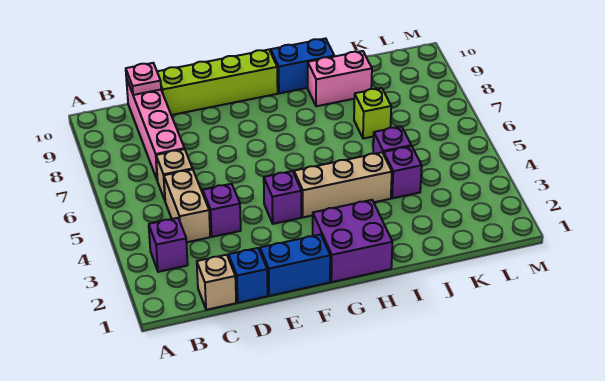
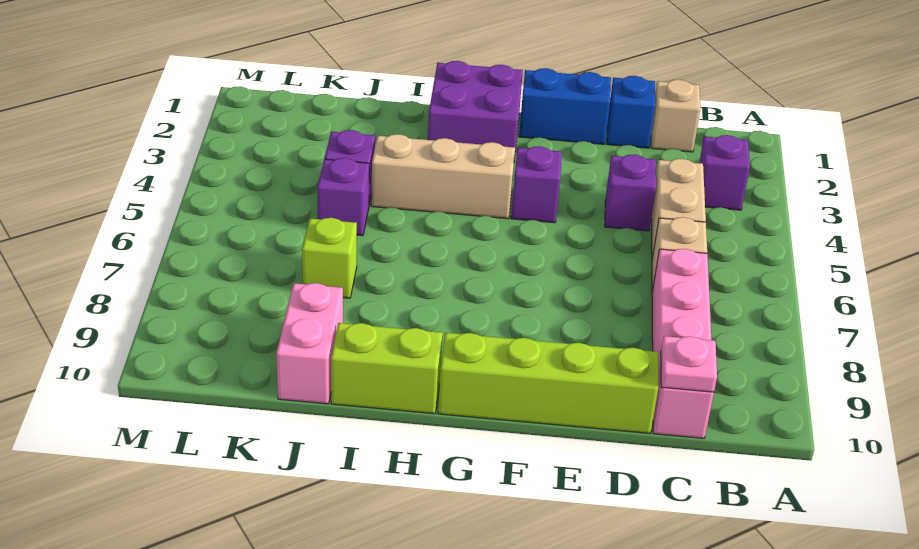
blue 1x2 brick [271,38,334,93] -> lime 1x2 brick [331,323,443,414]
pink 1x2 brick [308,51,372,106] -> pink 1x2 brick turned to [276,283,343,404]

